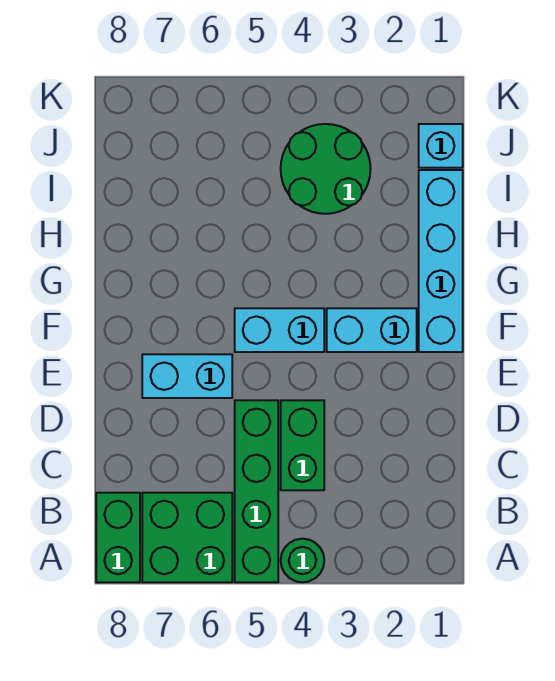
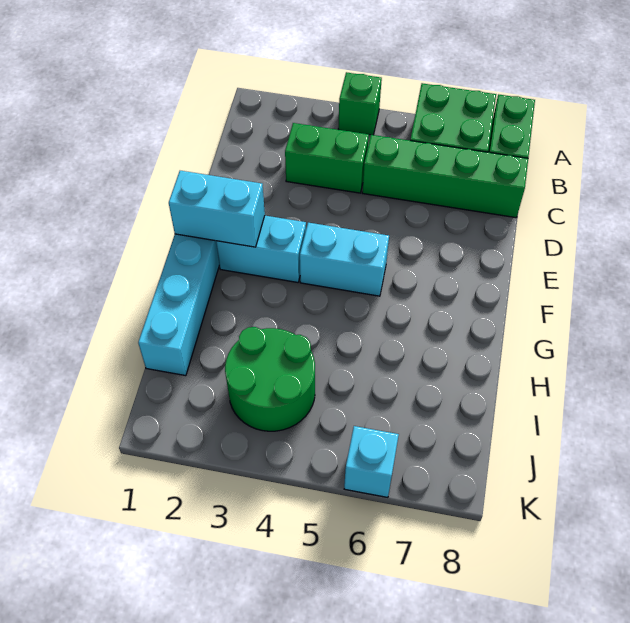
green 1x1 round brick [281,539,324,582] -> green 1x1 brick [338,72,382,135]
green 1x4 brick [235,400,278,582] -> green 1x4 brick turned to [362,135,528,218]
green 1x2 brick [281,400,324,490] -> green 1x2 brick turned to [285,123,369,193]
cyan 1x2 brick [142,354,232,398] -> cyan 1x2 brick moved to [169,171,265,247]
cyan 1x1 brick [419,124,463,168] -> cyan 1x1 brick moved to [344,426,399,497]

